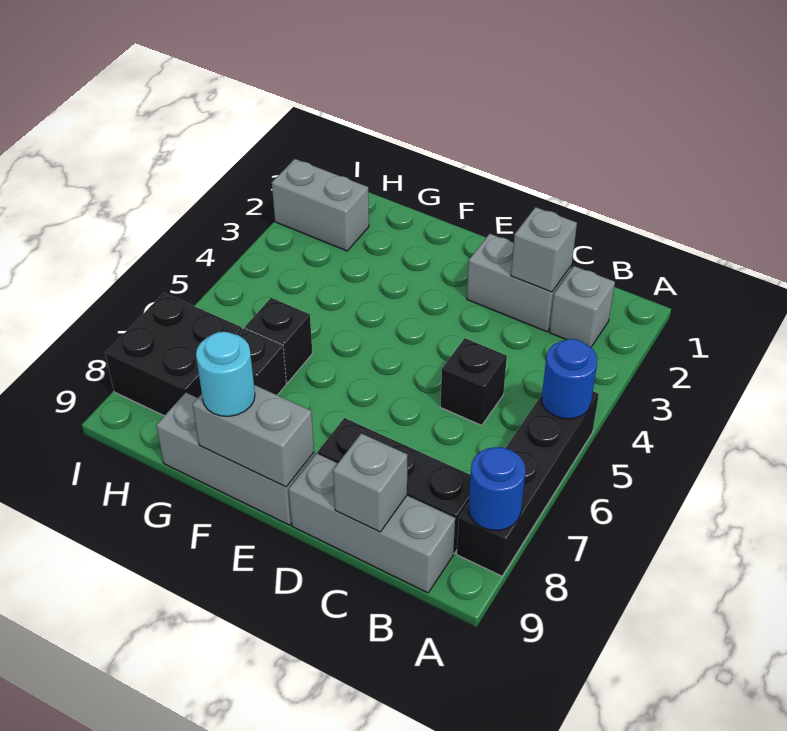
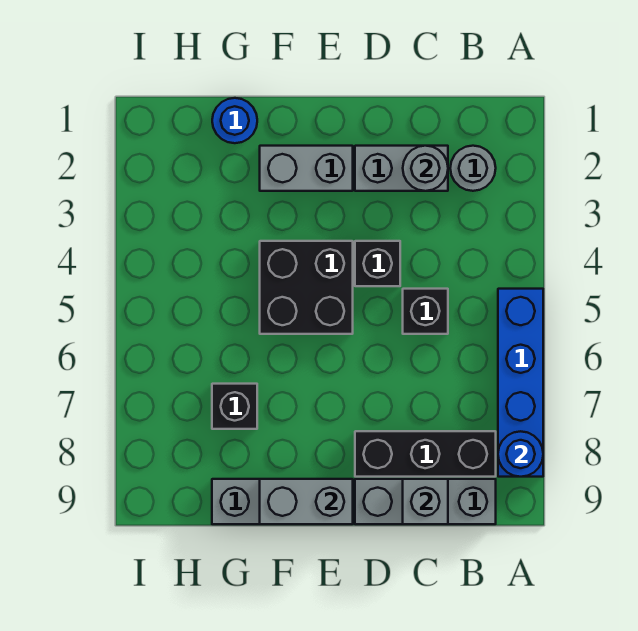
black 1x4 brick [457,391,599,576] -> blue 1x4 brick [498,289,543,477]
blue 1x1 round brick [542,339,597,419] -> blue 1x1 round brick moved to [212,98,257,143]
grey 1x1 brick [549,266,615,347] -> grey 1x1 round brick [450,146,496,191]
grey 1x1 brick [511,207,577,292] -> grey 1x1 round brick [403,146,448,191]
cyan 1x1 round brick [196,332,255,416] -> none
black 1x1 brick [245,298,312,383] -> black 1x1 brick moved to [355,241,400,286]
grey 1x2 brick [272,159,369,251] -> grey 1x2 brick moved to [260,146,353,191]
black 2x2 brick [105,293,242,416] -> black 2x2 brick moved to [260,241,353,334]

